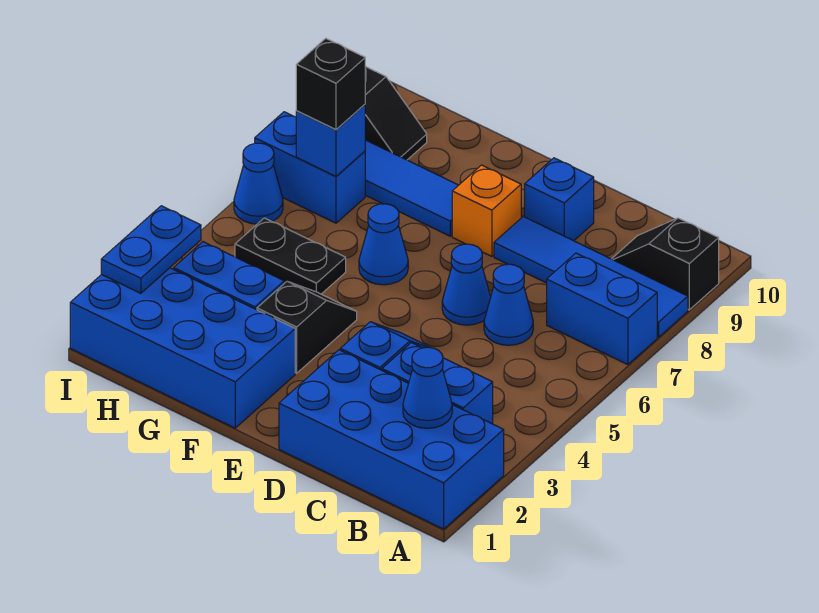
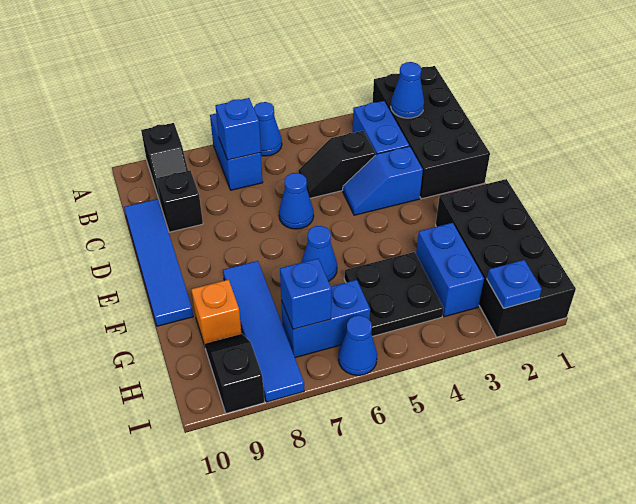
blue 2x4 brick [279,350,504,529] -> black 2x4 brick [373,66,490,199]
blue 1x4 tile [494,217,688,337] -> blue 1x4 tile moved to [124,199,193,326]
blue 1x1 cone [484,264,533,345] -> blue 1x1 cone moved to [254,102,282,156]
blue 1x1 brick [525,158,594,241] -> blue 1x1 brick moved to [216,98,261,160]
orange 1x1 brick [452,165,521,256] -> orange 1x1 brick moved to [191,280,242,345]
blue 2x4 brick [70,268,295,428] -> black 2x4 brick [436,179,576,337]
black 1x2 slope [257,281,357,373] -> black 1x2 slope moved to [298,131,376,198]
black 1x2 plate [235,218,346,294] -> black 2x2 plate [344,252,444,336]
blue 1x2 brick [255,112,365,223] -> blue 1x2 brick turned to [281,280,370,358]
black 1x1 brick [296,38,365,130] -> black 1x1 brick moved to [156,170,203,232]
blue 1x2 plate [101,206,201,293] -> blue 1x1 plate [487,260,542,308]

